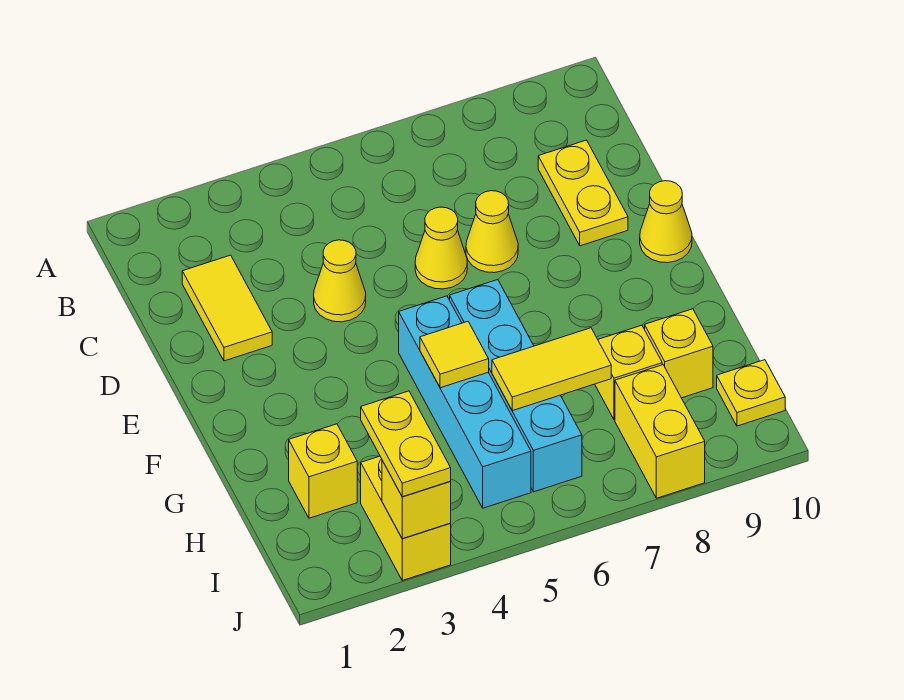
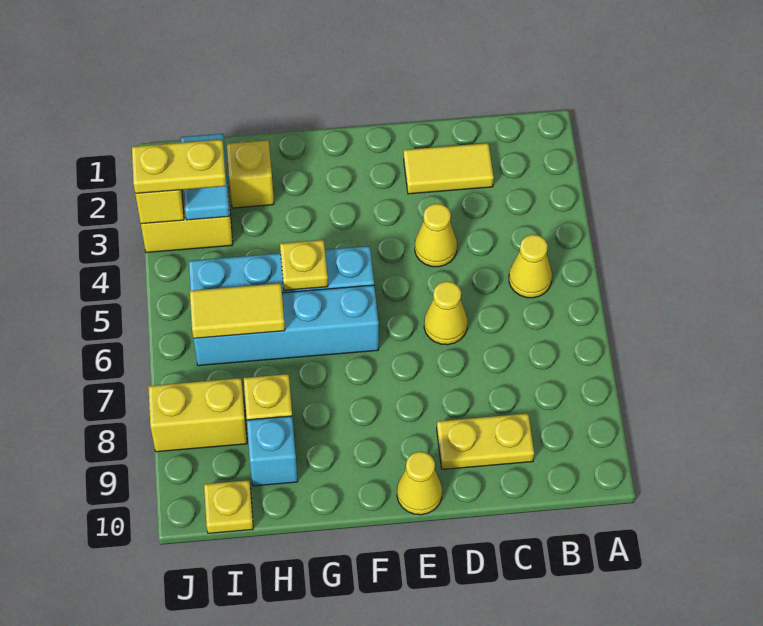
yellow 1x1 cone [466,191,518,273] -> yellow 1x1 cone moved to [509,234,552,298]
yellow 1x1 tile [420,322,489,388] -> yellow 1x1 plate [280,240,328,290]
yellow 1x2 tile [492,328,611,411] -> yellow 1x2 tile turned to [190,283,285,338]
yellow 1x1 brick [645,309,713,398] -> cyan 1x1 brick [247,416,298,486]
none -> cyan 1x2 tile [180,134,229,220]

